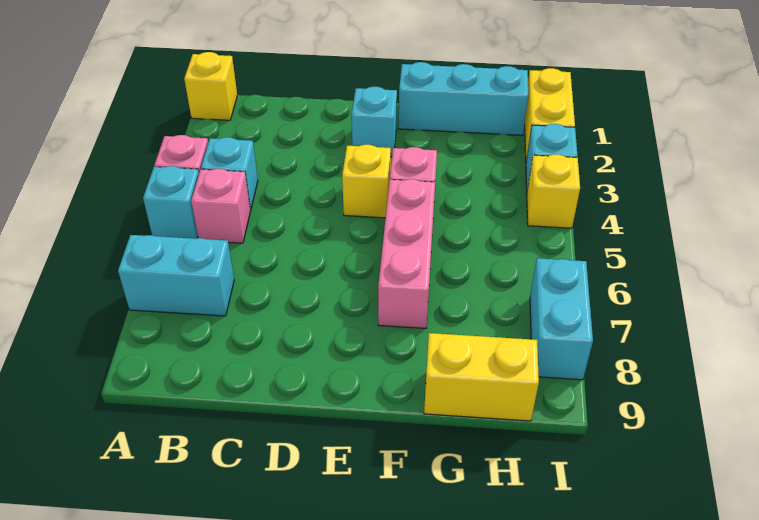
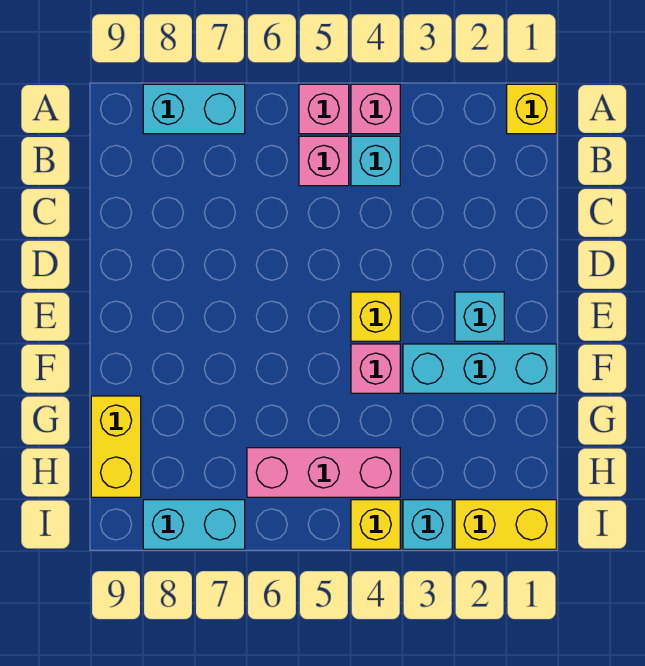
cyan 1x1 brick [143,166,199,239] -> pink 1x1 brick [299,84,349,134]
cyan 1x2 brick [118,235,234,316] -> cyan 1x2 brick turned to [143,84,245,134]
cyan 1x3 brick [398,62,528,135] -> cyan 1x3 brick turned to [403,344,556,393]
pink 1x3 brick [378,179,435,328] -> pink 1x3 brick moved to [247,448,400,497]

